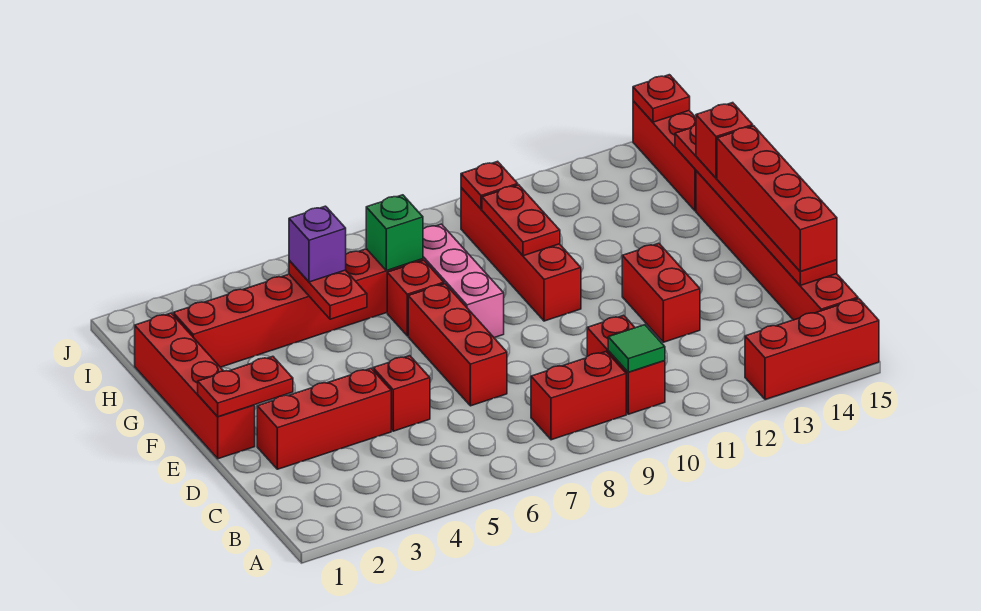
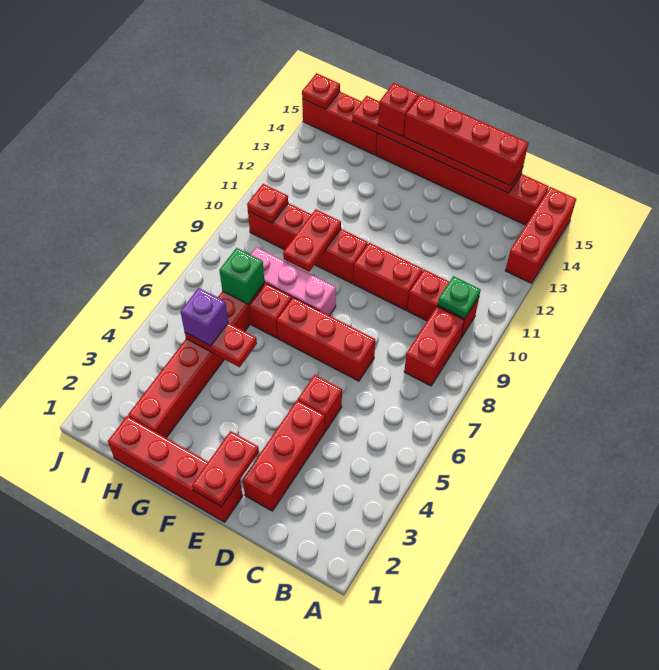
green 1x1 tile [608,325,665,372] -> green 1x1 plate [438,276,481,318]
red 1x2 brick [622,243,700,342] -> red 1x2 brick moved to [353,243,423,310]
red 1x2 plate [482,185,560,256] -> red 1x2 plate turned to [283,209,341,272]

